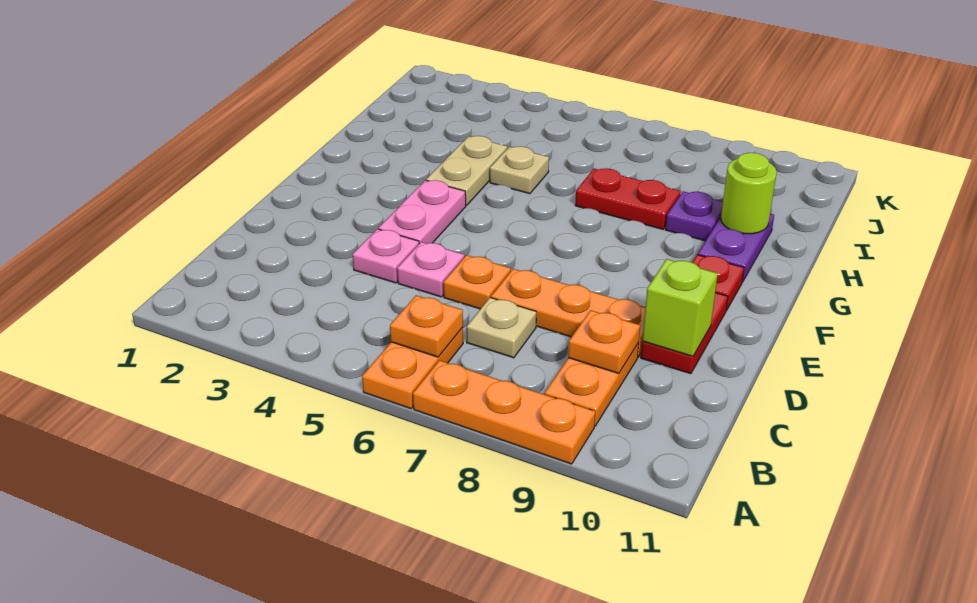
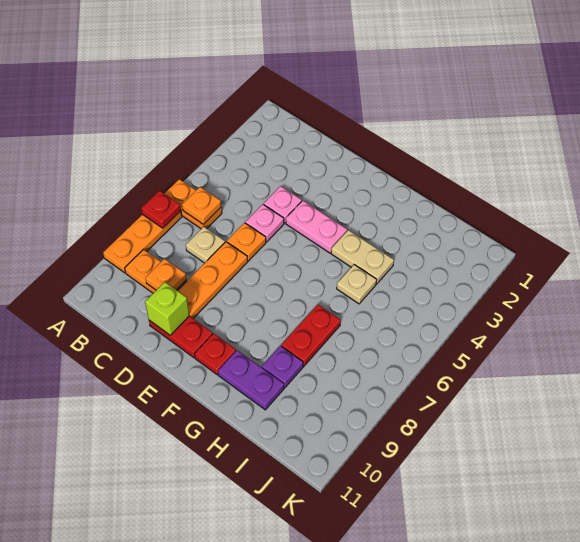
none -> red 1x1 plate [141,191,181,228]
lime 1x1 round brick [721,153,777,234] -> none

